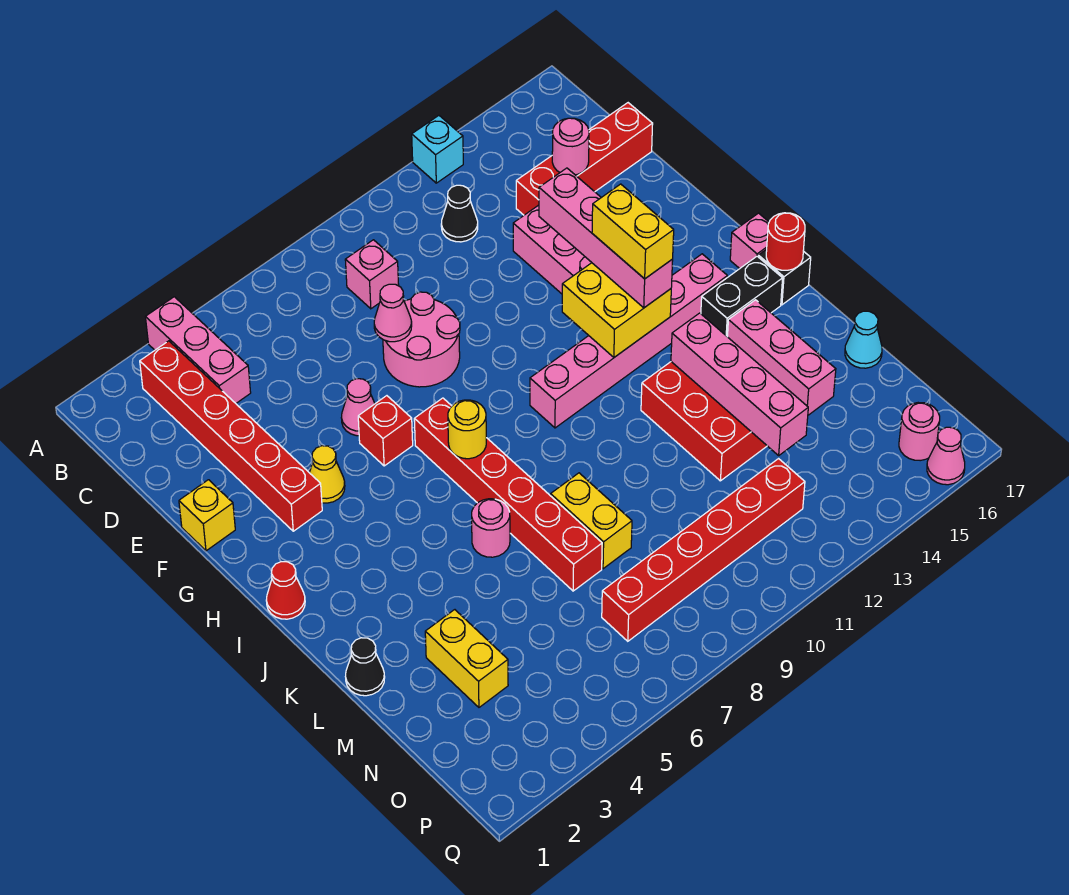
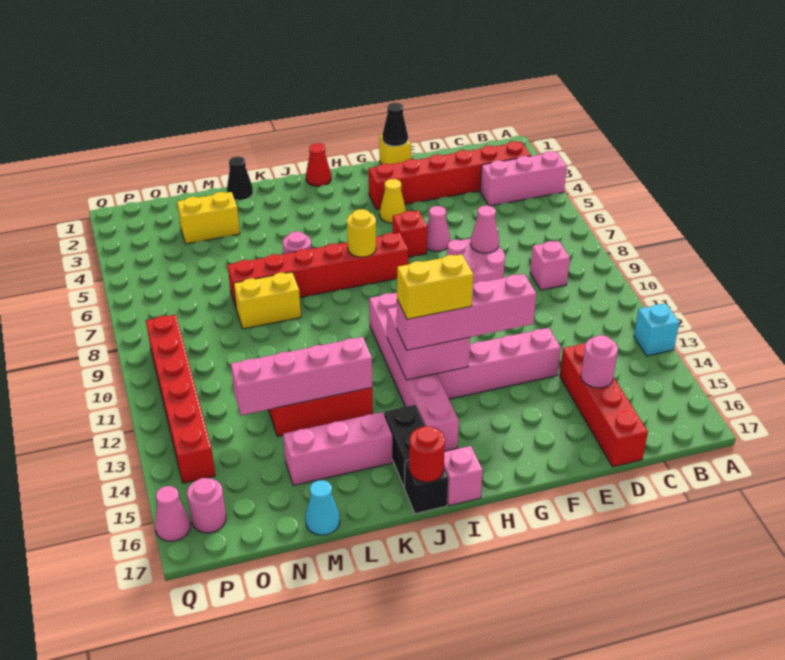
black 1x1 cone [441,185,478,242] -> black 1x1 cone moved to [382,103,408,146]
yellow 2x2 brick [562,263,671,357] -> pink 2x2 brick [387,307,470,380]
red 1x6 brick [602,459,805,641] -> red 1x6 brick moved to [146,315,215,483]

